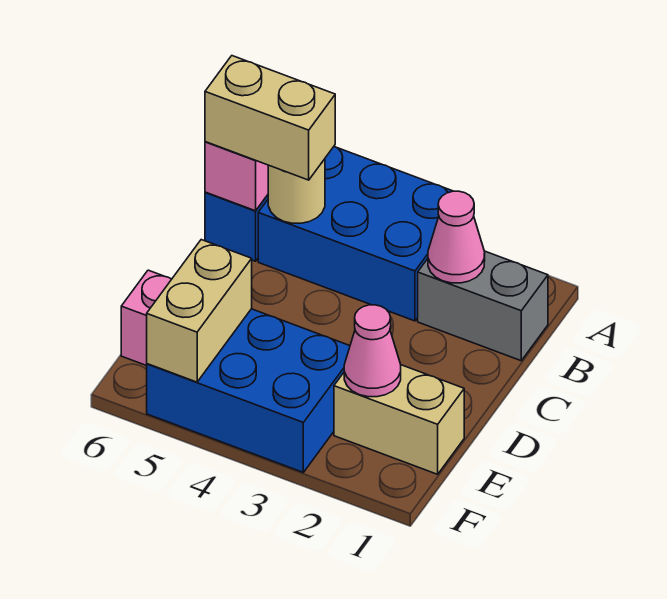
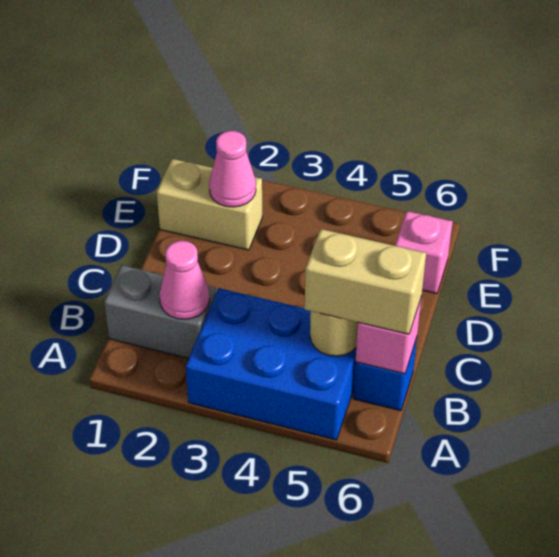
blue 2x3 brick [147,309,350,472] -> none
tan 1x2 brick [147,240,252,382] -> none

